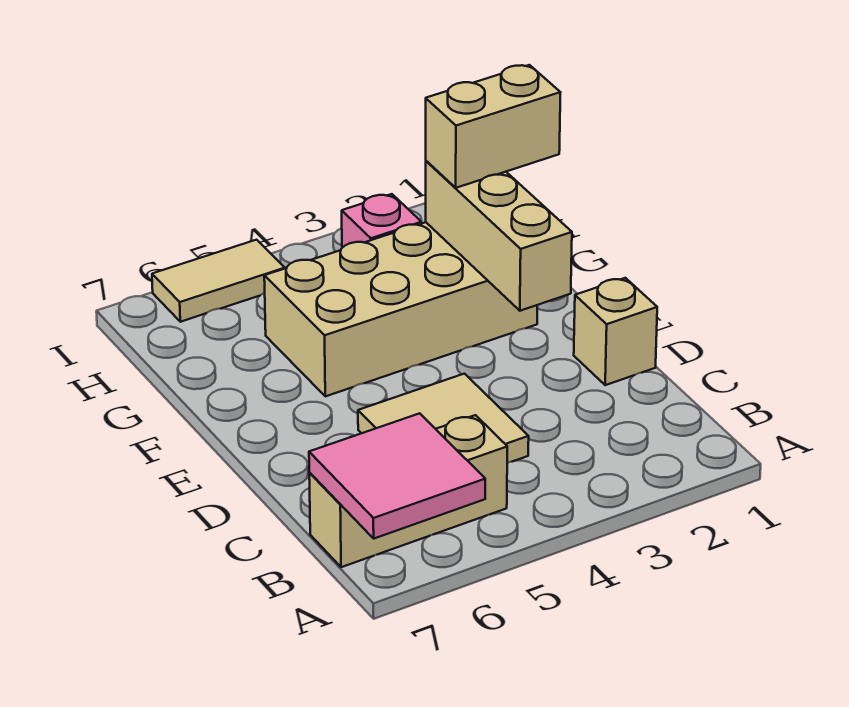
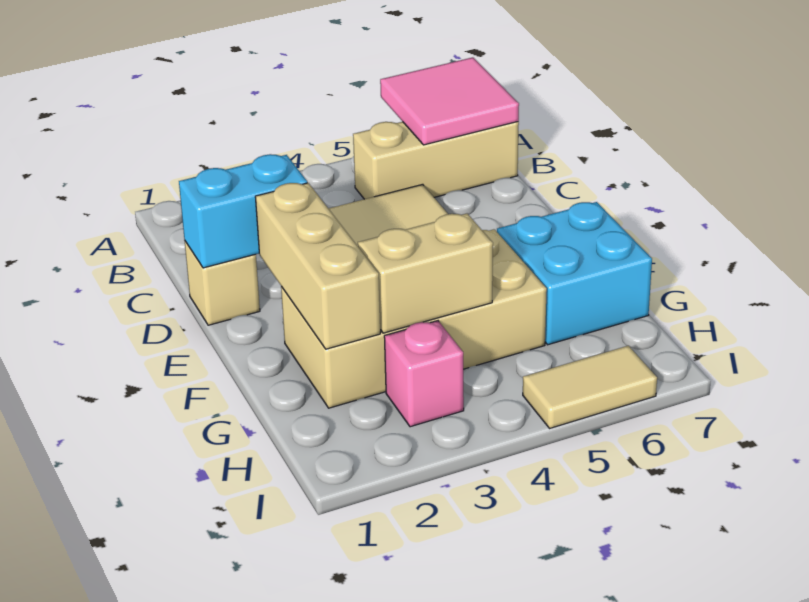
none -> cyan 1x2 brick [179,154,307,268]
none -> cyan 2x2 brick [497,202,652,345]
tan 1x2 brick [426,65,561,188] -> tan 1x2 brick moved to [358,214,493,333]

